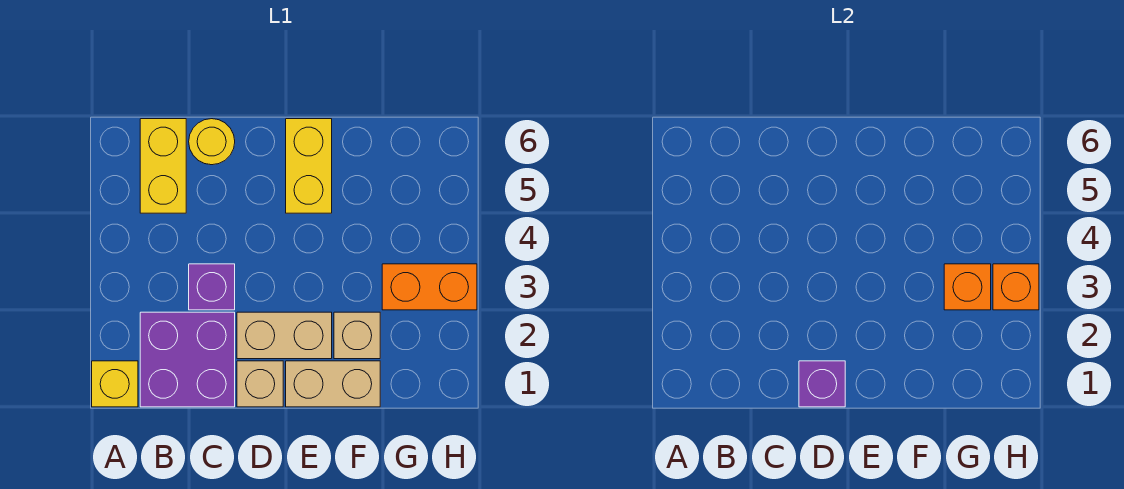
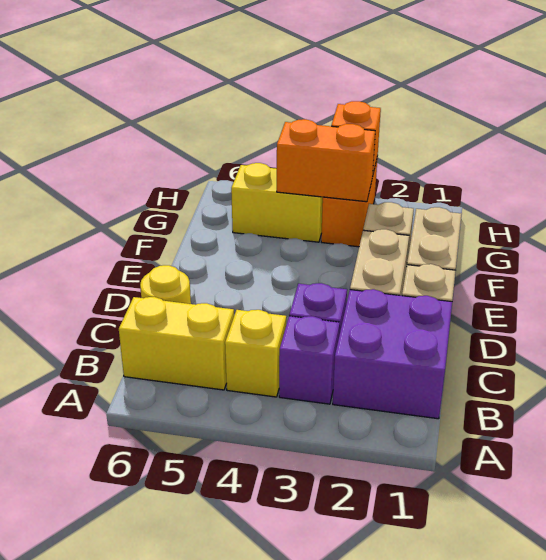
yellow 1x1 brick [92,361,138,407] -> yellow 1x1 brick moved to [225,310,286,397]
purple 1x1 brick [799,361,845,407] -> purple 1x1 brick moved to [279,316,340,404]
yellow 1x2 brick [286,119,332,213] -> yellow 1x2 brick moved to [231,163,323,242]
orange 1x1 brick [944,264,991,310] -> orange 1x2 brick [277,119,375,202]

